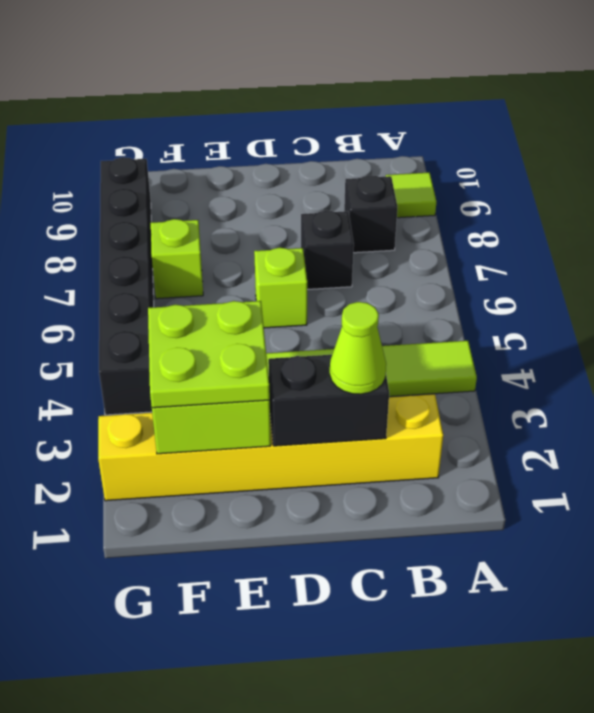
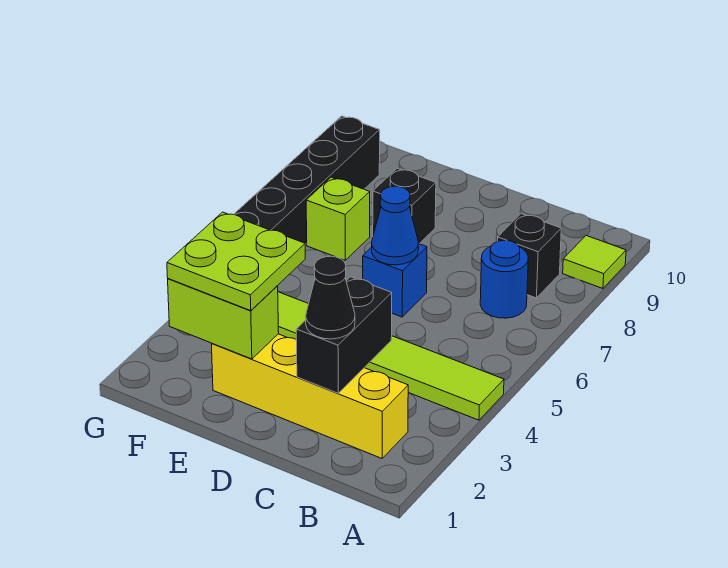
yellow 1x6 brick [98,394,443,501] -> yellow 1x4 brick [212,334,408,458]
none -> blue 1x1 round brick [480,240,528,318]
black 1x2 brick [268,355,389,446] -> black 1x2 brick turned to [296,277,392,393]
lime 1x1 cone [330,302,386,394] -> black 1x1 cone [306,256,355,339]
black 1x1 brick [301,210,354,290] -> black 1x1 brick moved to [373,168,436,244]
lime 1x1 brick [254,248,307,328] -> blue 1x1 brick [363,244,427,317]
none -> blue 1x1 cone [372,186,418,265]

